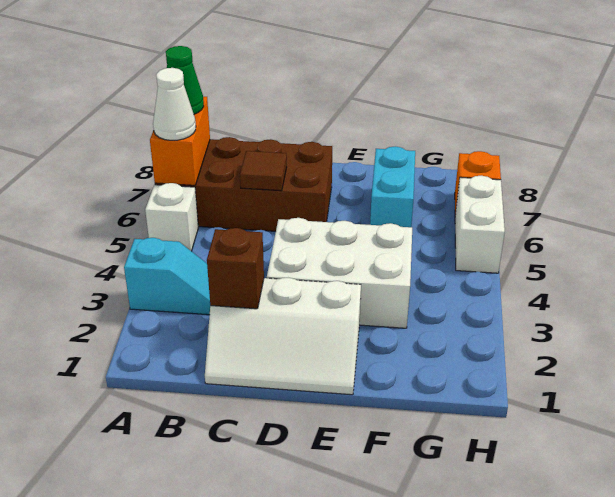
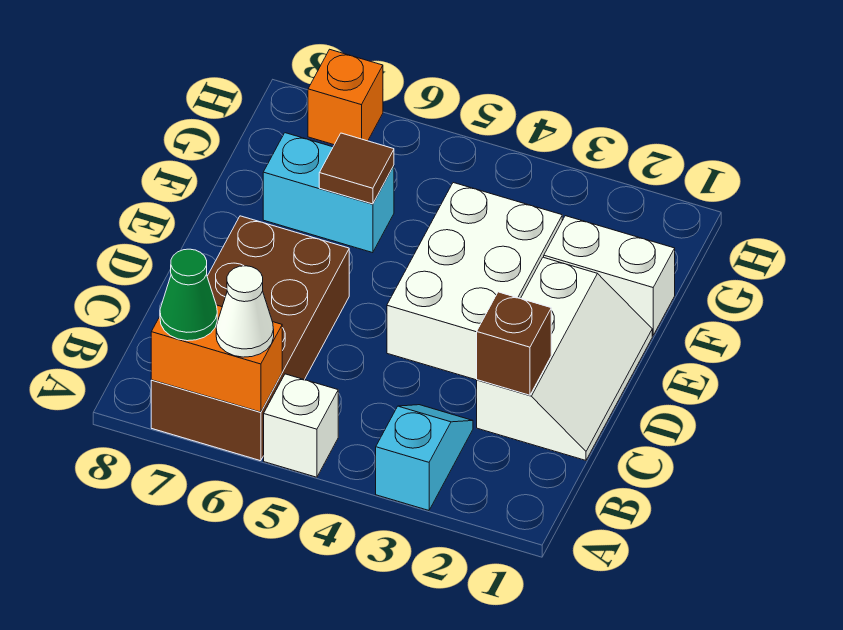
brown 1x1 tile [240,151,287,191] -> brown 1x1 tile moved to [319,133,394,204]
white 1x2 brick [455,176,505,273] -> white 1x2 brick moved to [544,216,675,336]

